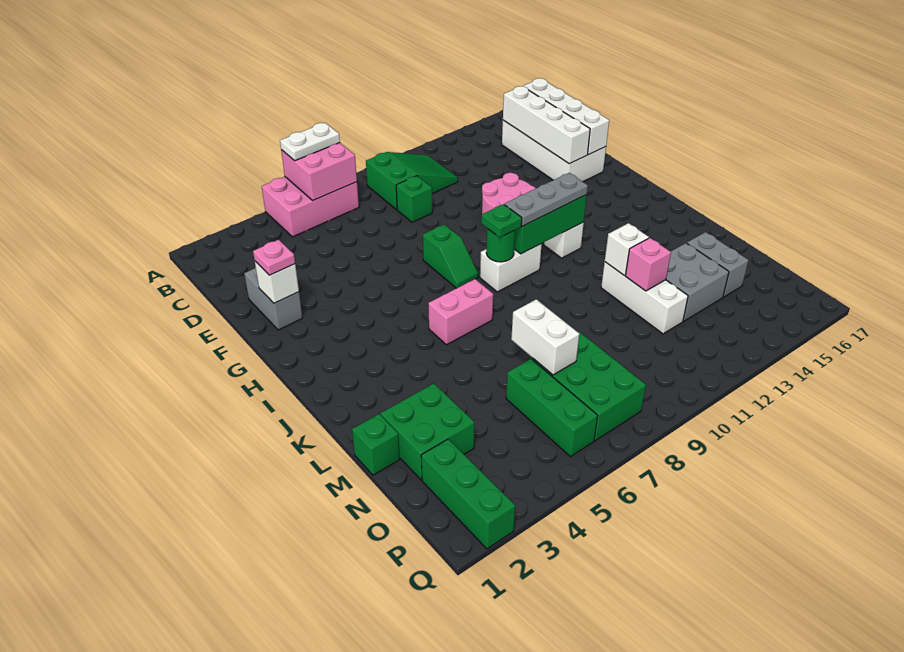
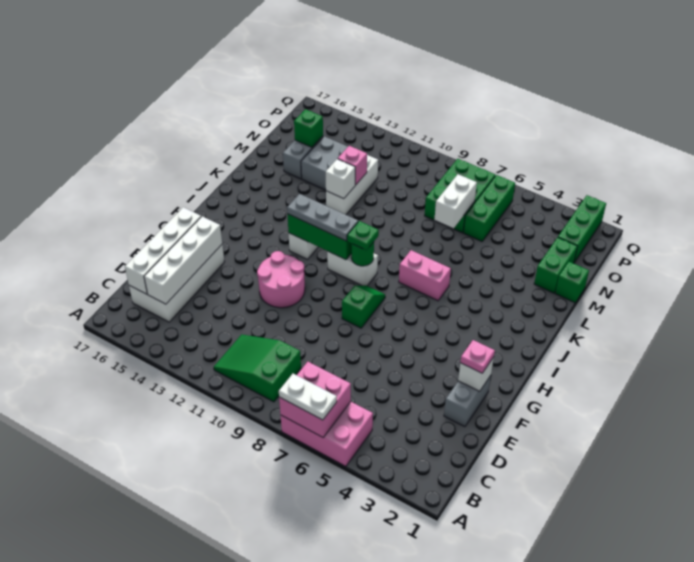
green 1x1 brick [396,176,432,222] -> green 1x1 brick moved to [294,109,323,147]
green 2x2 brick [381,384,474,480] -> green 1x2 brick [534,237,577,293]

